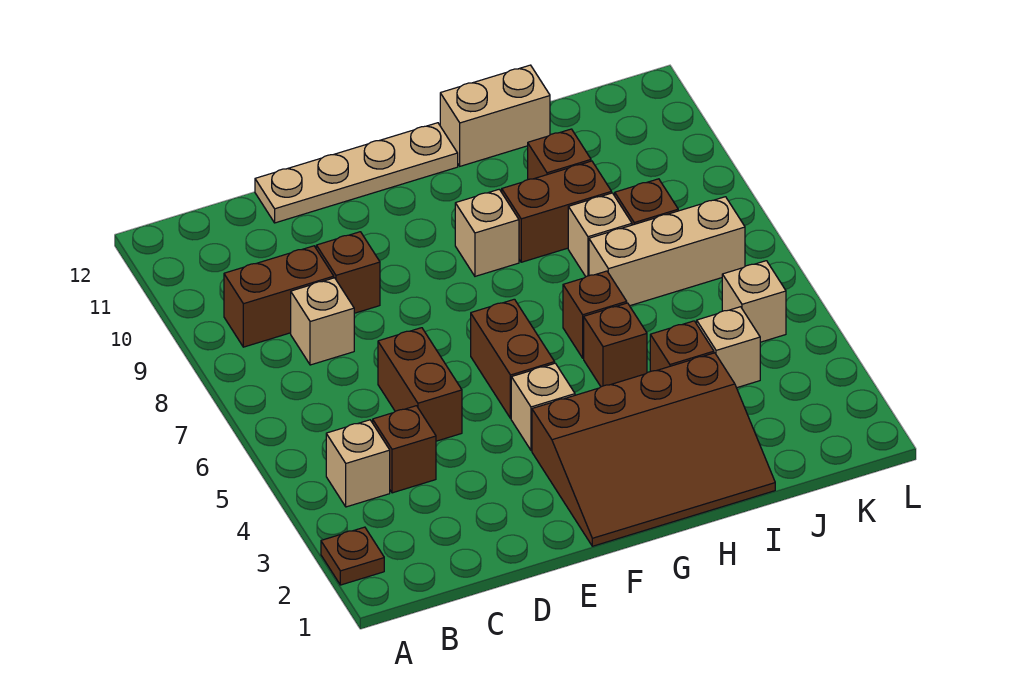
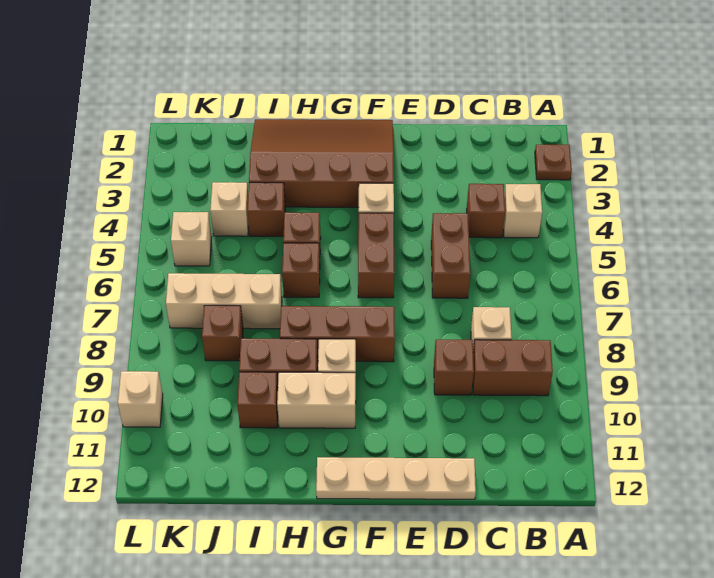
none -> brown 1x3 brick [280,306,395,362]
tan 1x2 brick [440,65,550,166] -> tan 1x2 brick moved to [277,372,356,428]
tan 1x1 brick [568,193,632,276] -> tan 1x1 brick moved to [118,371,163,427]

